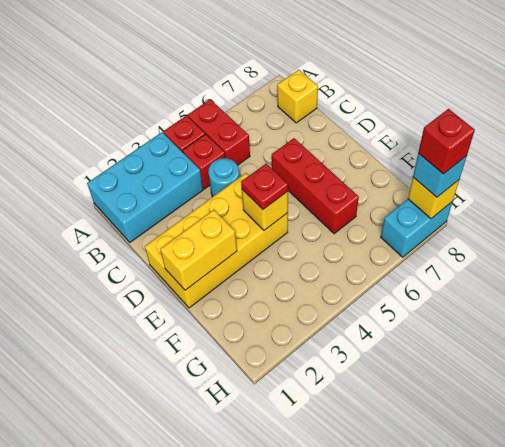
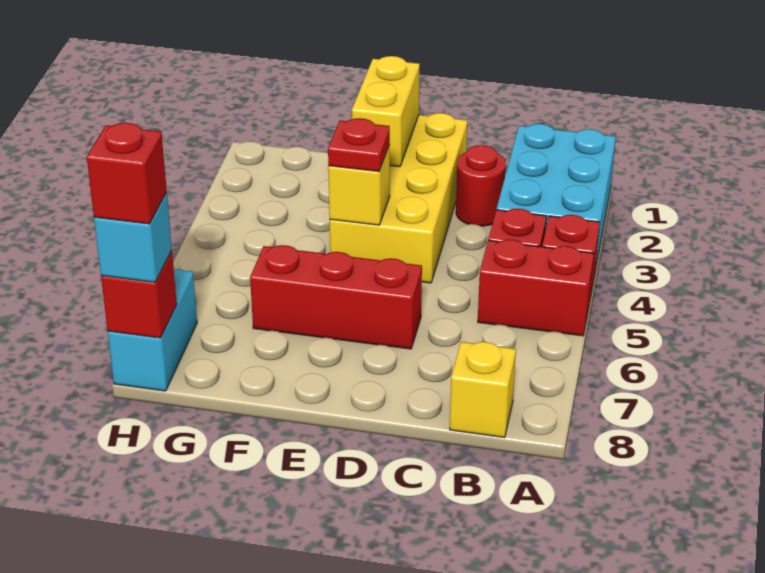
none -> red 1x1 round brick [456,145,506,226]
cyan 1x1 round brick [208,158,239,197] -> none
yellow 1x1 brick [408,177,459,219] -> red 1x1 brick [101,251,177,338]

